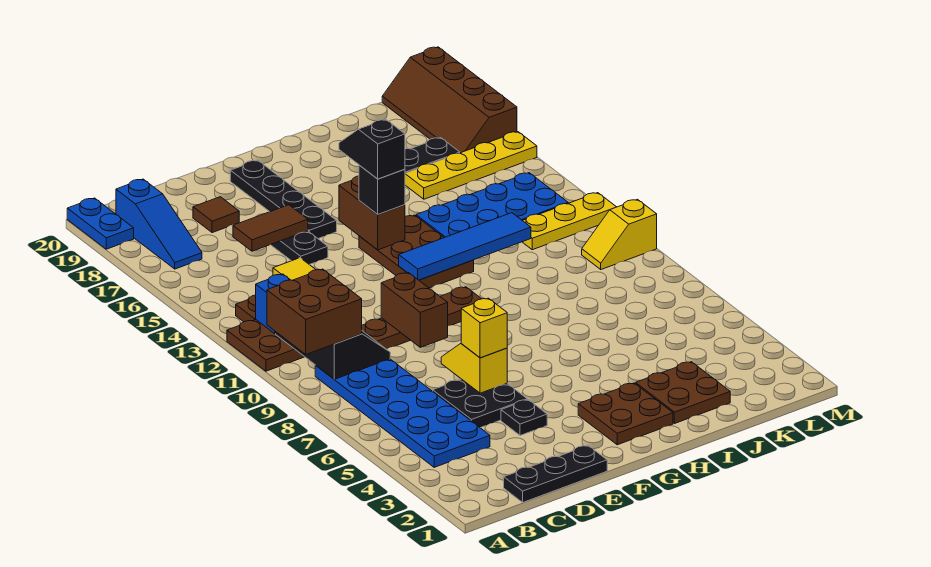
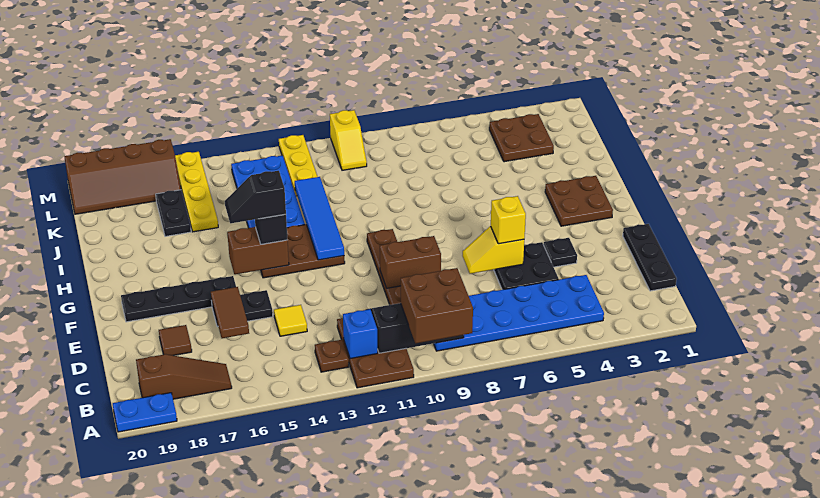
blue 1x3 slope [116,179,202,269] -> brown 1x3 slope [136,354,232,399]
brown 2x2 plate [636,362,730,424] -> brown 2x2 plate moved to [489,114,554,162]

